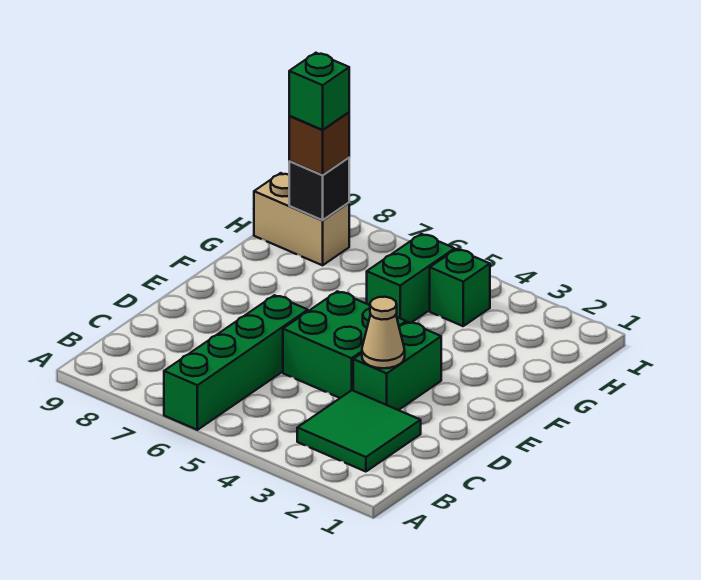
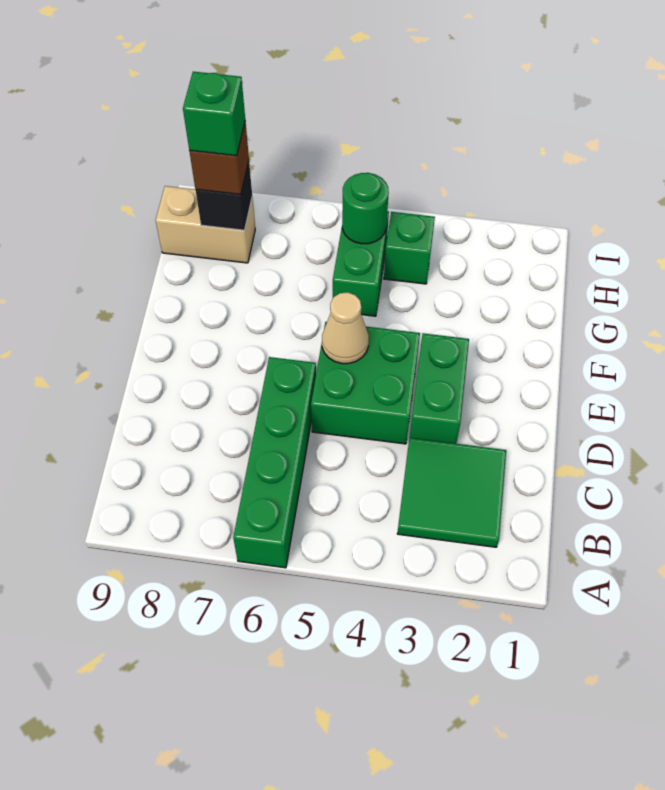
tan 1x1 cone [362,297,405,368] -> tan 1x1 cone moved to [322,292,369,364]
none -> green 1x1 round brick [342,173,389,244]

